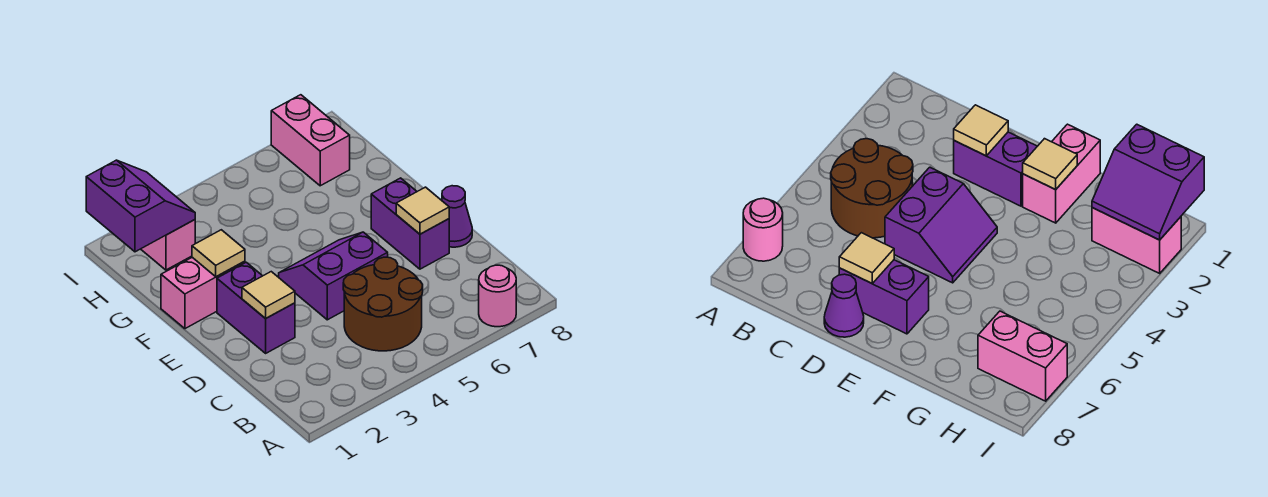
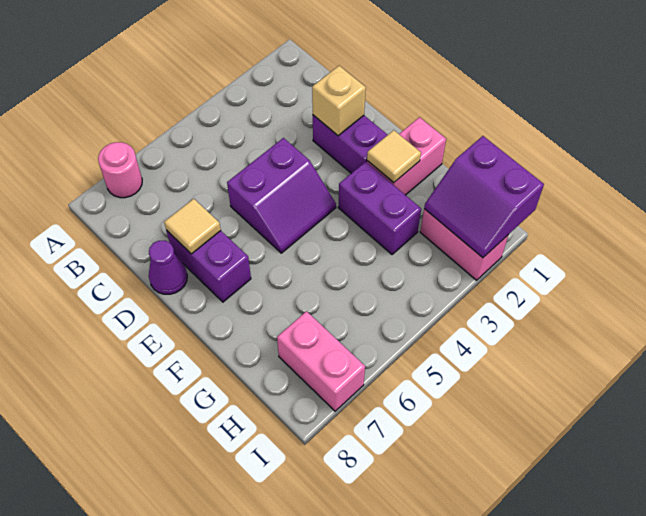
brown 2x2 round brick [343,257,423,351] -> none
tan 1x1 tile [242,272,295,319] -> tan 1x1 brick [312,66,366,136]
none -> purple 1x2 brick [338,162,421,254]

